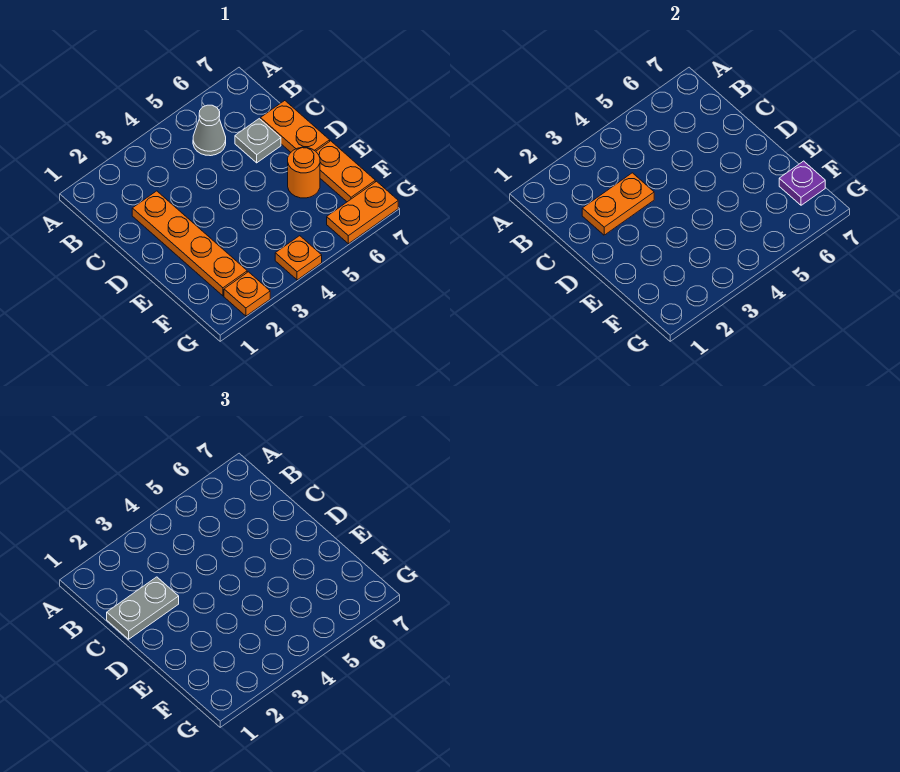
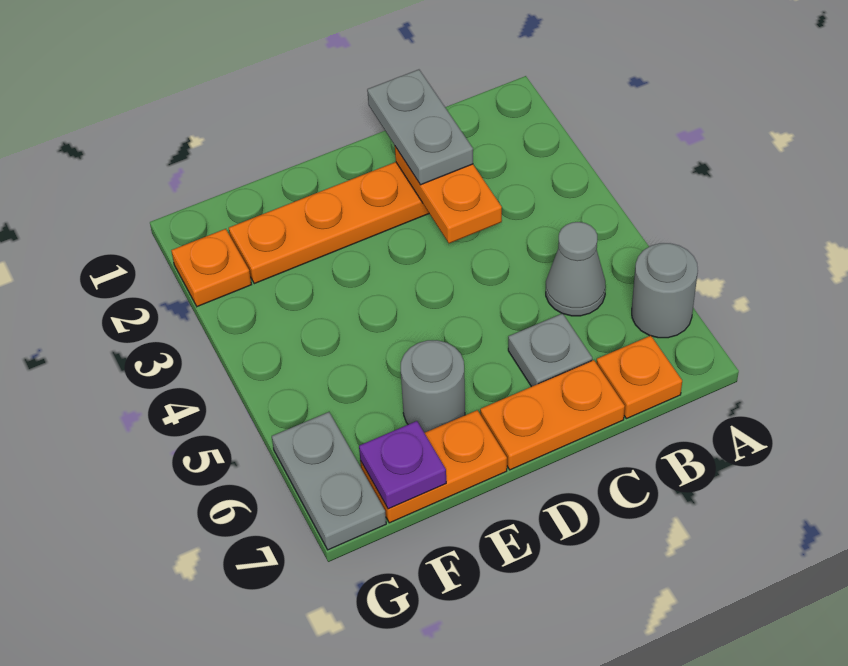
none -> grey 1x1 round brick [632,243,698,338]
orange 1x1 round brick [288,147,320,198] -> grey 1x1 round brick [401,340,465,433]
orange 1x1 plate [275,236,322,280] -> orange 1x1 plate moved to [596,336,682,419]
orange 1x2 plate [327,181,398,244] -> grey 1x2 plate [272,412,386,550]

